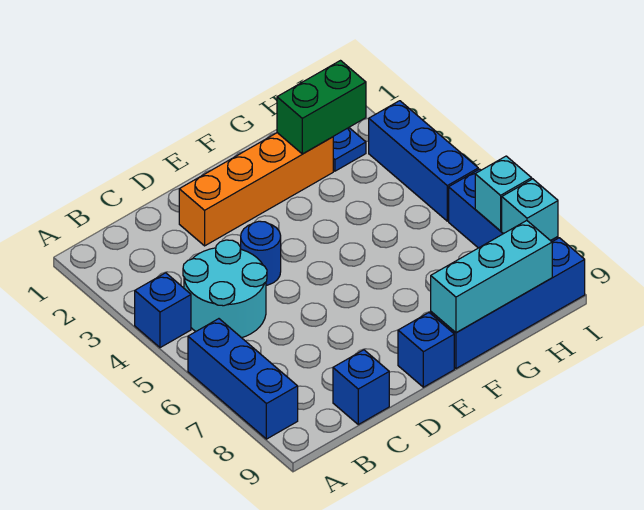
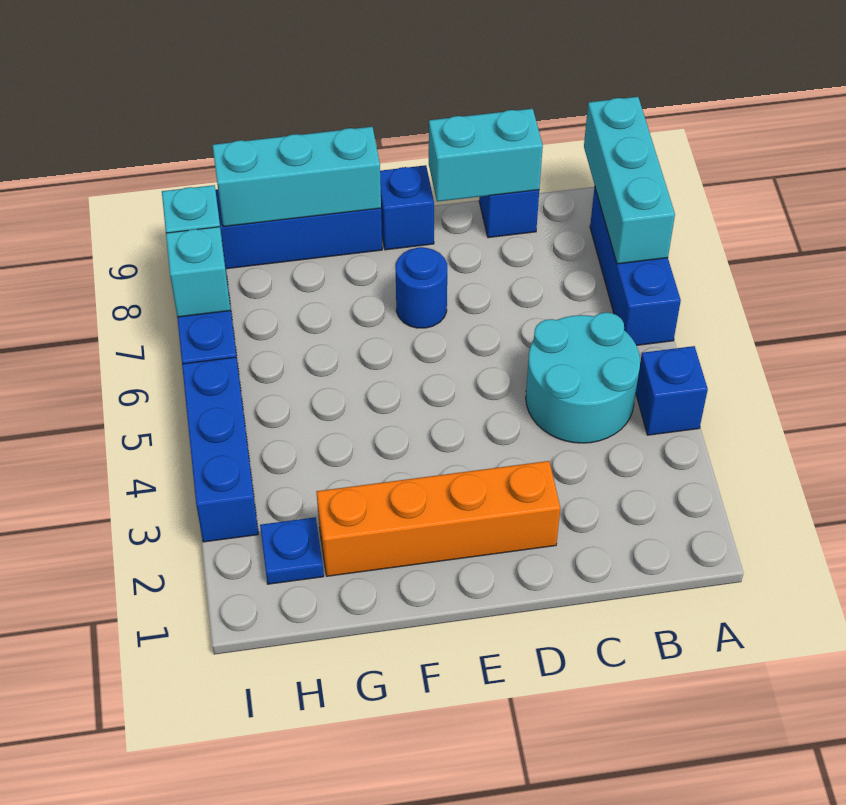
none -> cyan 1x3 brick [584,97,675,264]
none -> cyan 1x2 brick [429,109,543,202]
blue 1x1 round brick [241,221,281,285] -> blue 1x1 round brick moved to [396,247,447,328]
green 1x2 brick [277,61,366,154] -> none

